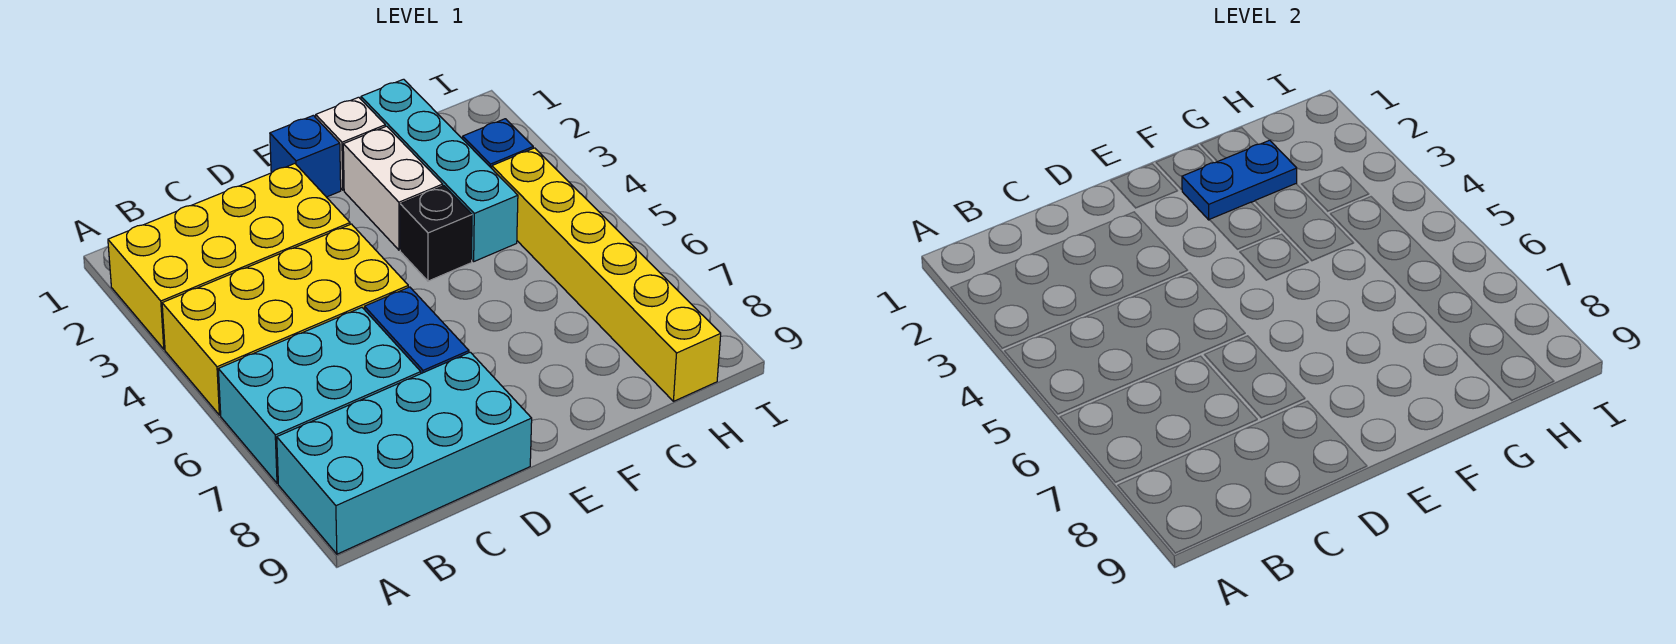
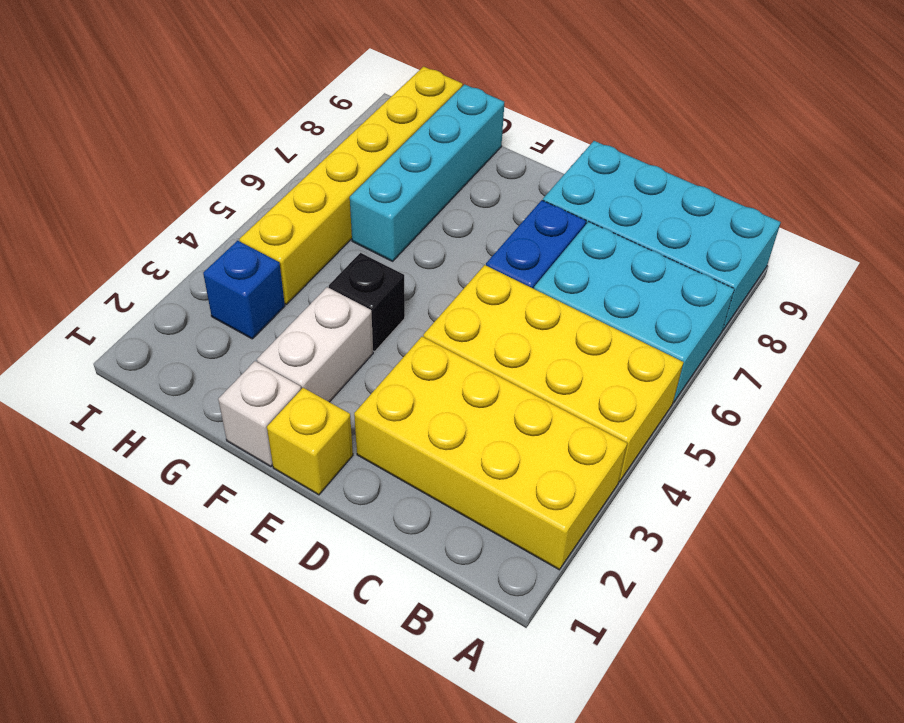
blue 1x1 brick [270,115,341,197] -> yellow 1x1 brick [267,388,353,495]
blue 1x2 plate [1182,140,1297,220] -> none
cyan 1x4 brick [361,79,518,261] -> cyan 1x4 brick moved to [350,84,504,261]

